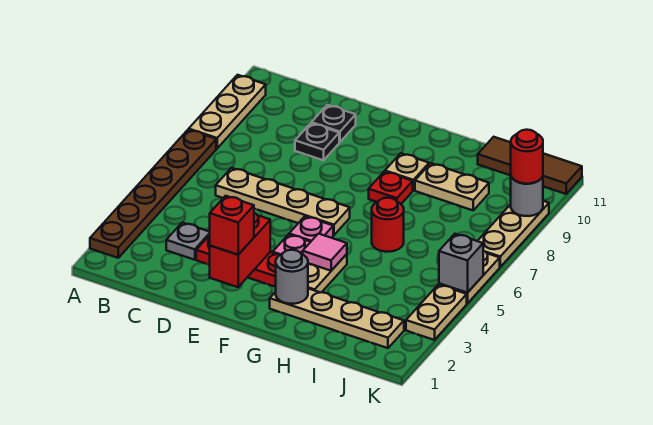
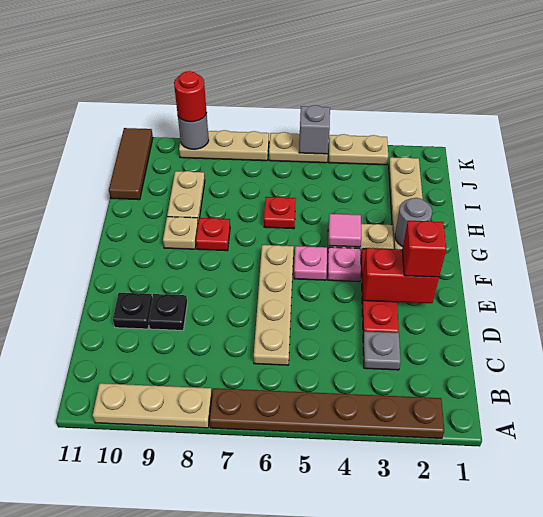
red 1x1 round brick [372,198,404,252] -> red 1x1 plate [264,197,296,229]

